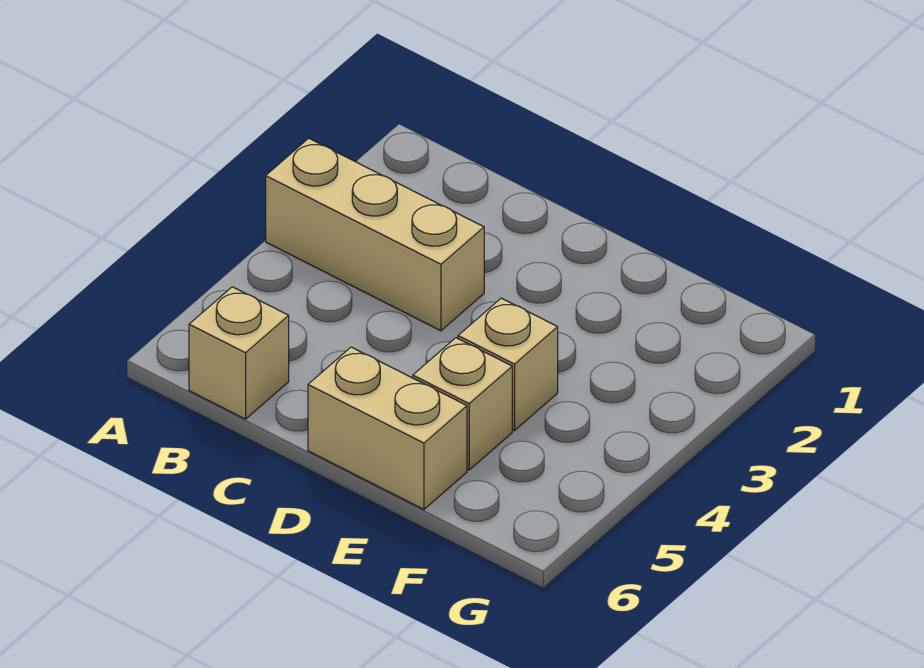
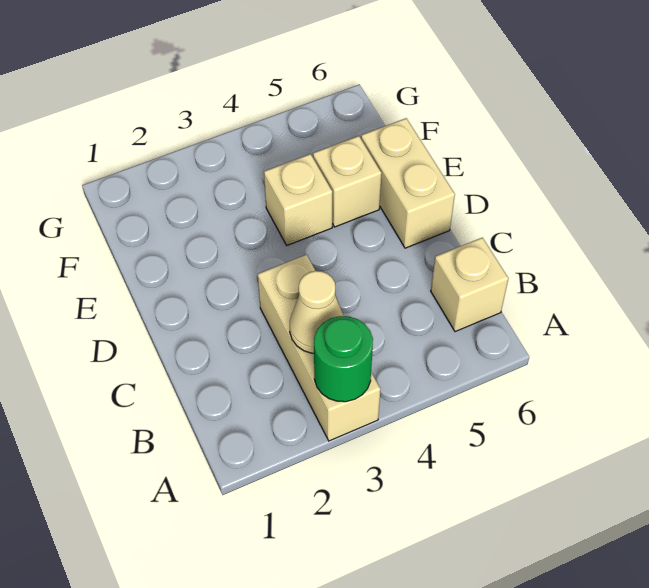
none -> green 1x1 round brick [314,316,373,402]
none -> tan 1x1 cone [290,271,343,353]

